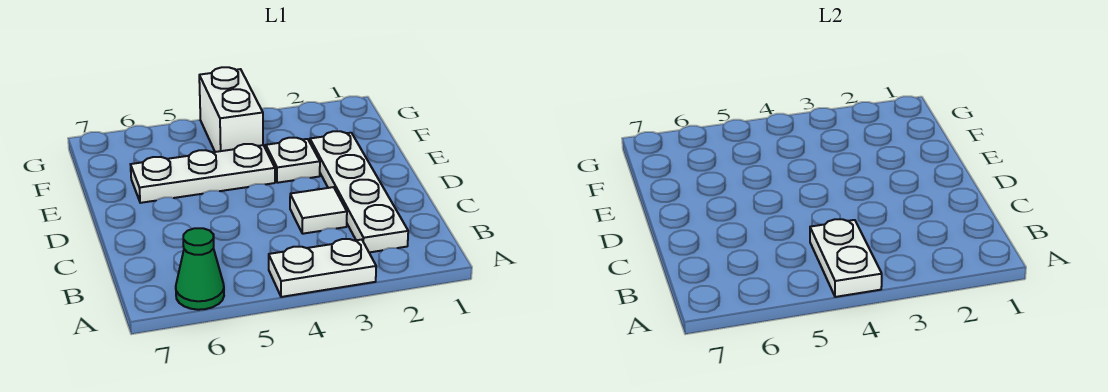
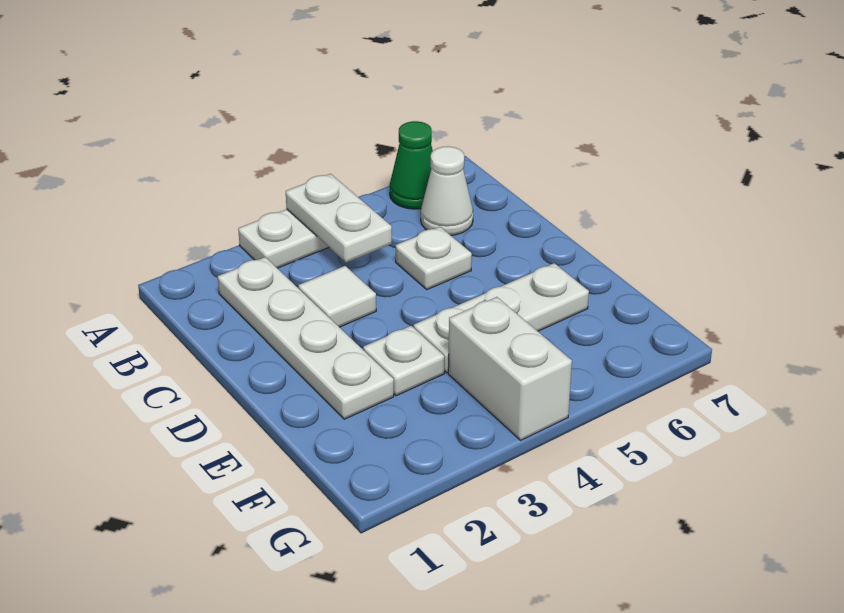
none -> white 1x1 cone [421,146,473,235]
none -> white 1x1 plate [396,227,472,290]

